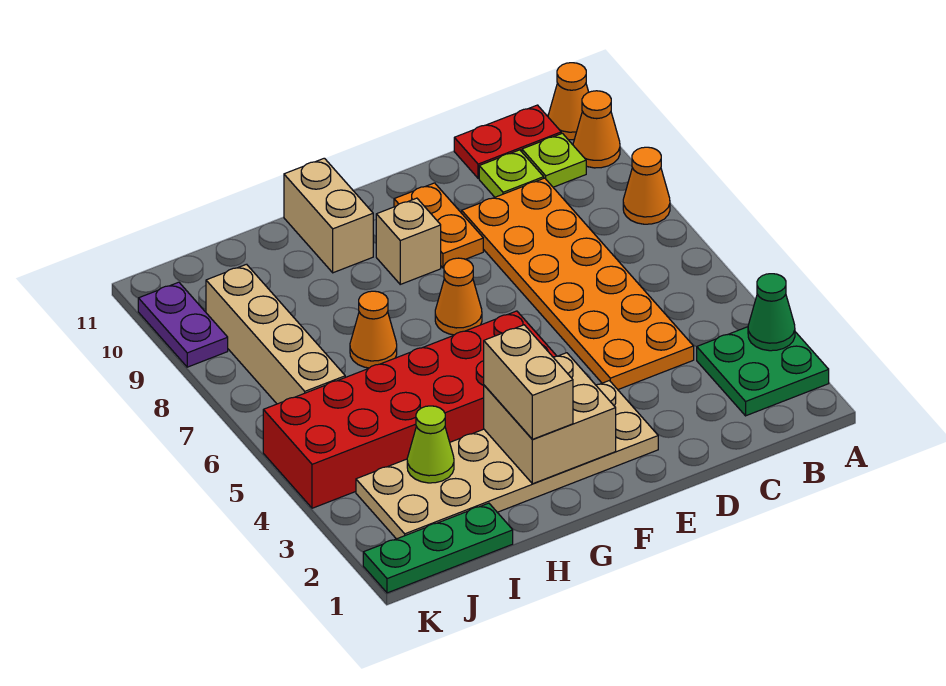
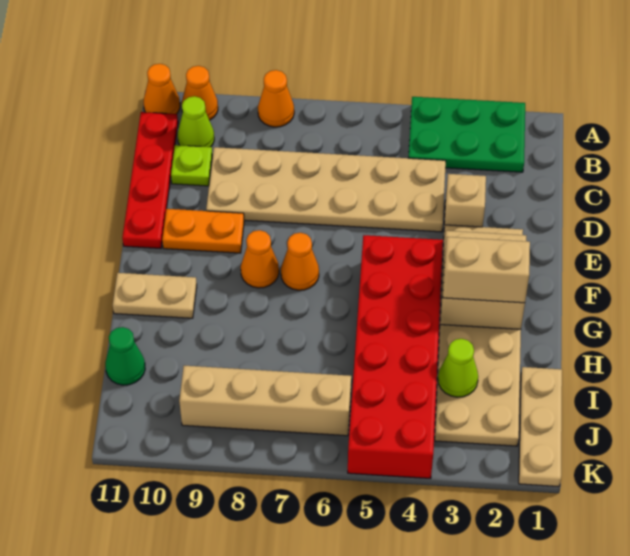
green 2x2 plate [697,327,829,416] -> green 2x3 plate [409,97,525,172]
green 1x1 cone [748,274,795,351] -> green 1x1 cone moved to [105,327,145,385]
lime 1x1 plate [522,133,586,187] -> lime 1x1 cone [178,96,214,147]
red 1x2 plate [454,105,561,178] -> red 1x4 plate [122,112,178,248]
orange 2x6 plate [462,178,694,389] -> tan 2x6 plate [206,147,446,232]
tan 1x1 brick [376,198,441,284] -> tan 1x1 brick moved to [444,174,486,227]
tan 1x2 brick [284,158,373,273] -> tan 1x2 plate [113,273,197,318]
orange 1x1 cone [350,291,397,368] -> orange 1x1 cone moved to [241,230,279,288]
green 1x3 plate [363,503,513,593] -> tan 1x3 plate [519,367,562,487]
purple 1x2 plate [138,282,228,367] -> none

